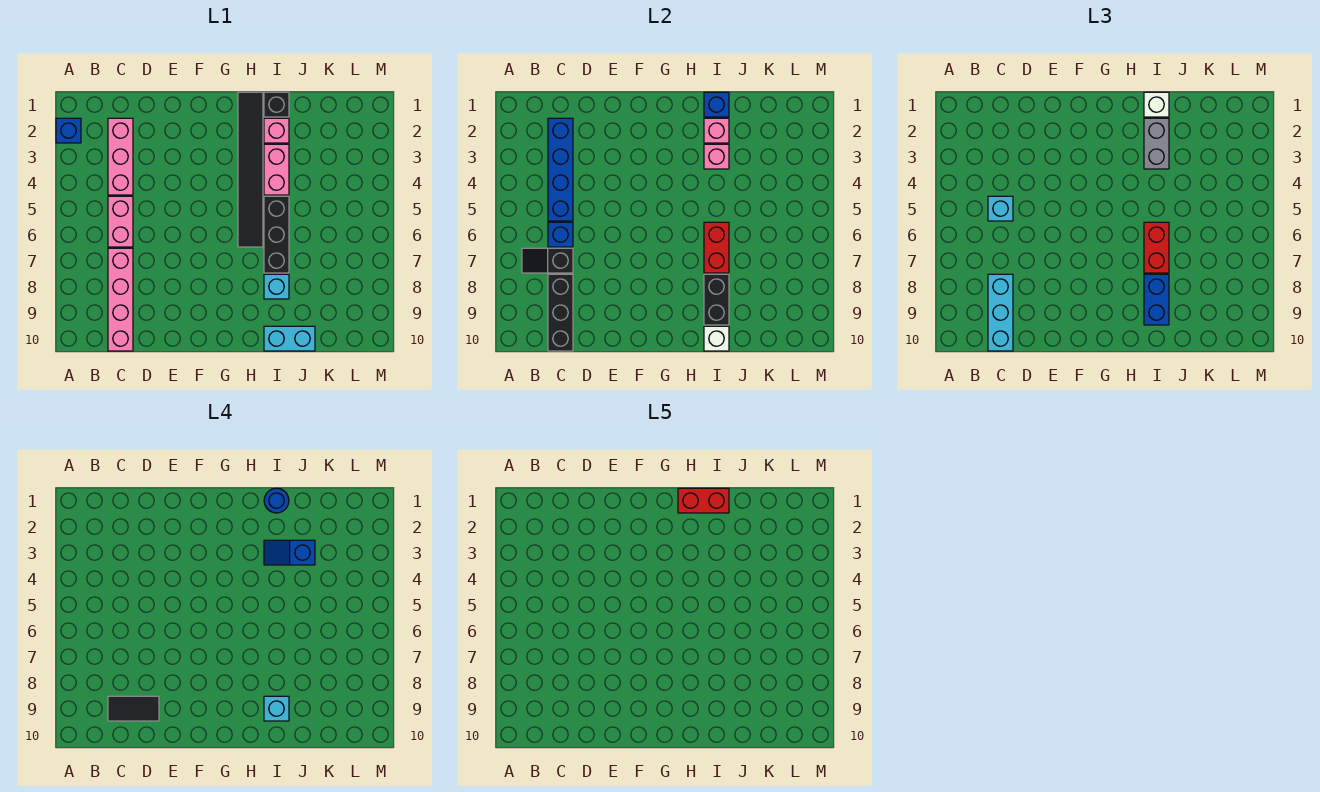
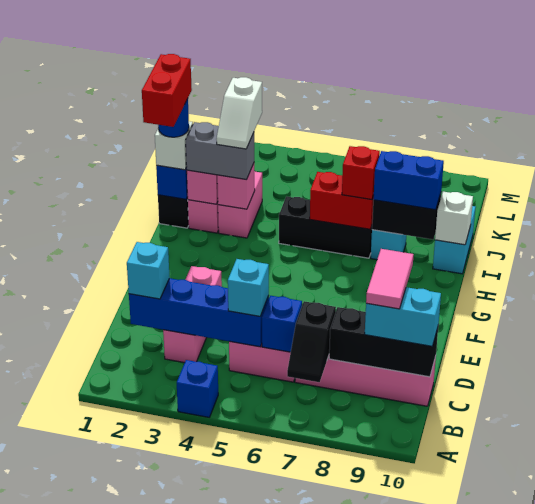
blue 1x1 brick [56,118,81,143] -> blue 1x1 brick moved to [177,360,218,417]
pink 1x3 brick [108,118,133,195] -> pink 1x3 brick turned to [163,266,222,363]
cyan 1x3 brick [988,274,1013,351] -> cyan 1x2 brick [365,287,441,346]
black 1x2 tile [108,696,159,721] -> pink 1x2 tile [366,249,414,309]
black 1x6 tile [238,92,263,247] -> none
pink 1x2 brick [264,144,289,195] -> pink 1x2 brick turned to [218,171,262,238]
blue 1x2 slope [264,540,315,565] -> white 1x2 slope [216,77,262,149]
red 1x2 brick [1144,222,1169,273] -> red 1x1 brick [342,146,380,200]
cyan 1x1 brick [264,696,289,721] -> cyan 1x1 brick moved to [127,242,170,299]

